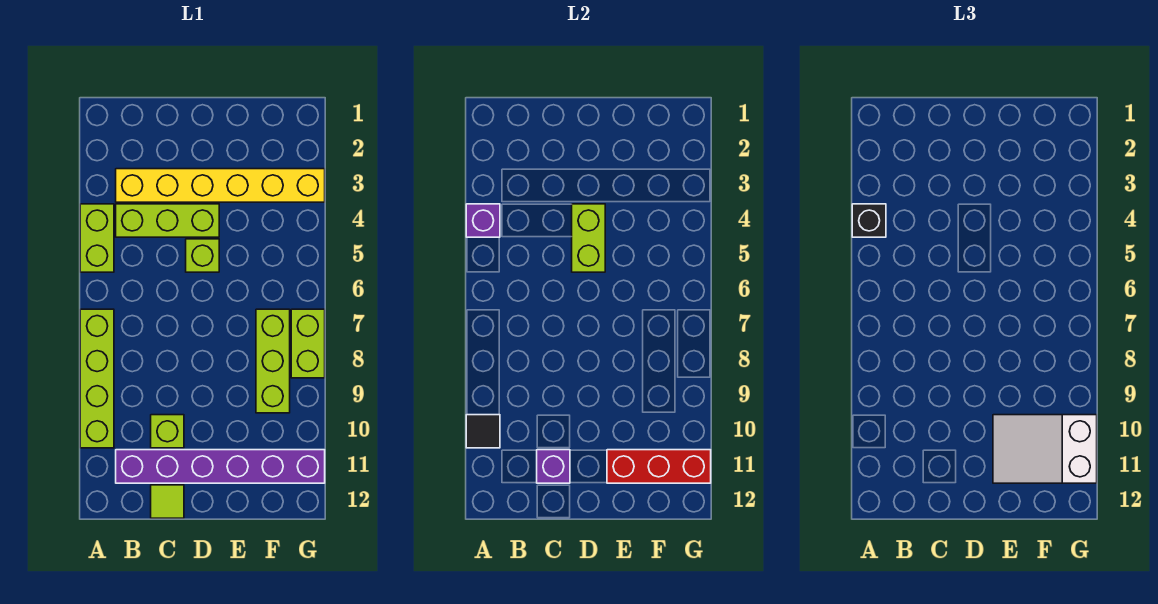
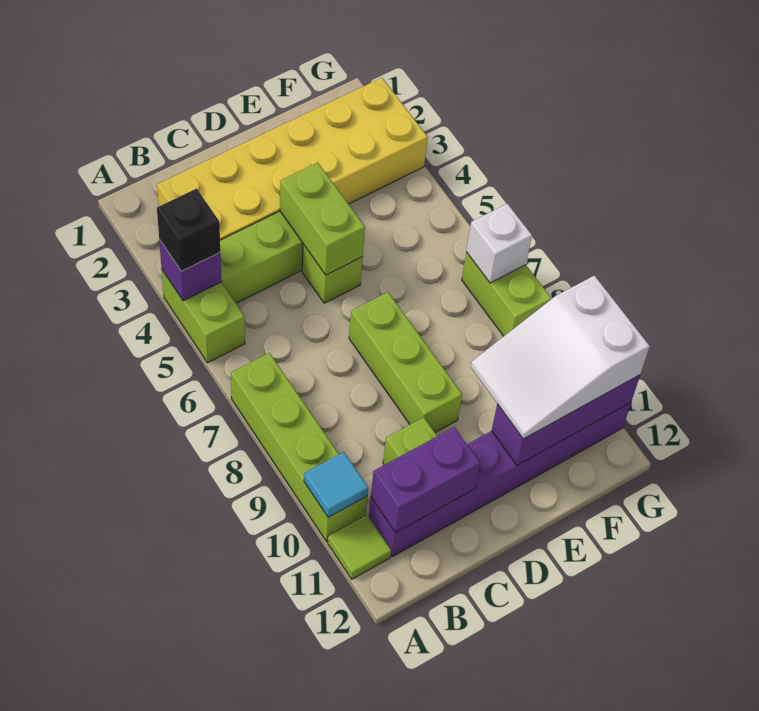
black 1x1 tile [466,415,500,448] -> cyan 1x1 tile [304,452,368,517]
yellow 1x6 brick [116,169,325,202] -> yellow 2x6 brick [157,78,428,240]
purple 1x1 brick [537,450,570,483] -> purple 1x2 brick [371,427,480,533]
lime 1x1 tile [151,485,184,518] -> lime 1x1 tile moved to [328,515,391,579]
red 1x3 brick [607,450,711,483] -> purple 1x3 brick [492,375,640,465]
lime 1x3 brick [256,309,290,413] -> lime 1x3 brick moved to [349,292,462,432]
none -> white 1x1 brick [466,204,532,283]

